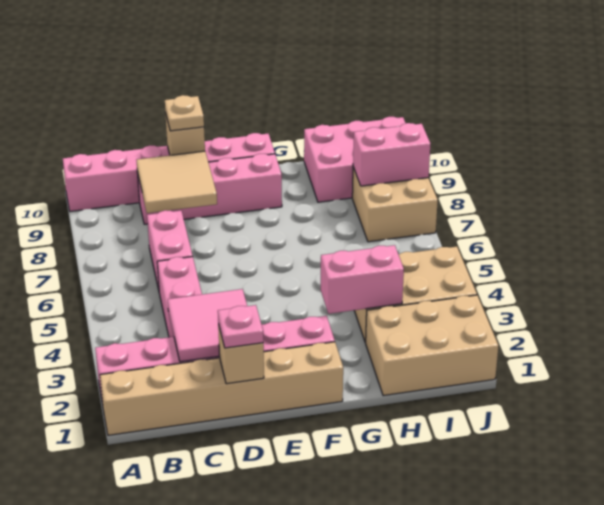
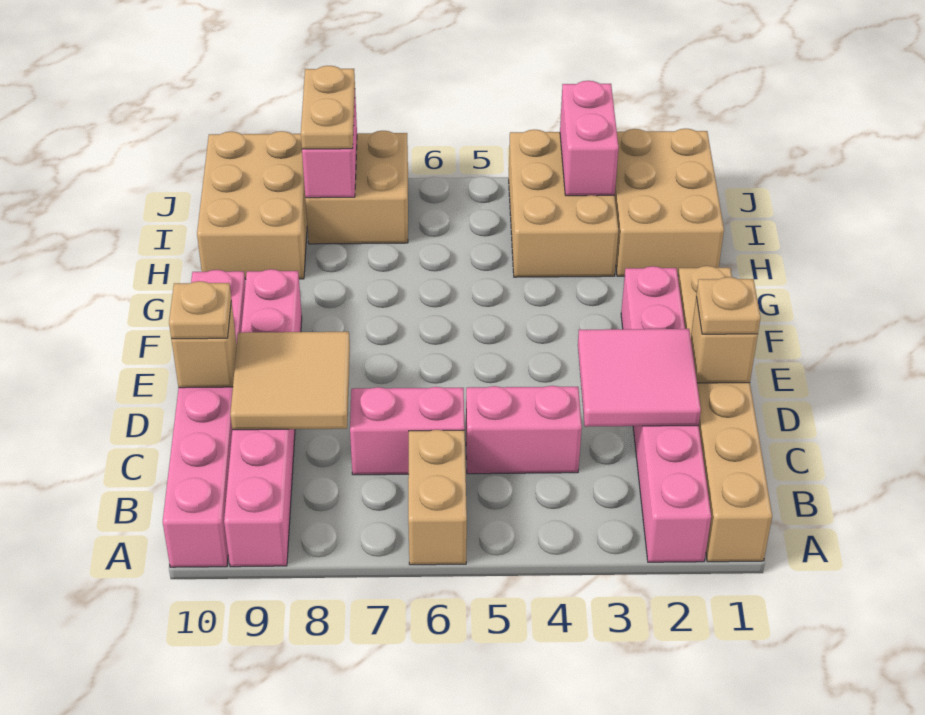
none -> tan 1x2 brick [408,430,467,565]
pink 1x4 brick [137,154,282,224] -> pink 1x6 brick [224,269,302,567]
pink 1x1 plate [218,305,263,348] -> tan 1x1 plate [696,277,761,334]
pink 1x2 brick [321,245,404,314] -> pink 1x2 brick moved to [560,81,619,196]
pink 2x3 brick [304,117,406,202] -> tan 2x3 brick [197,131,307,279]
none -> tan 1x2 plate [301,66,355,149]

